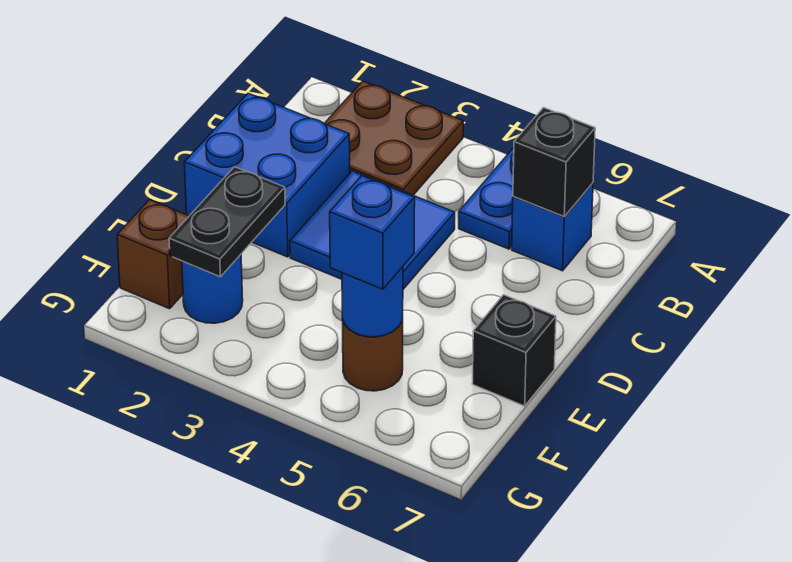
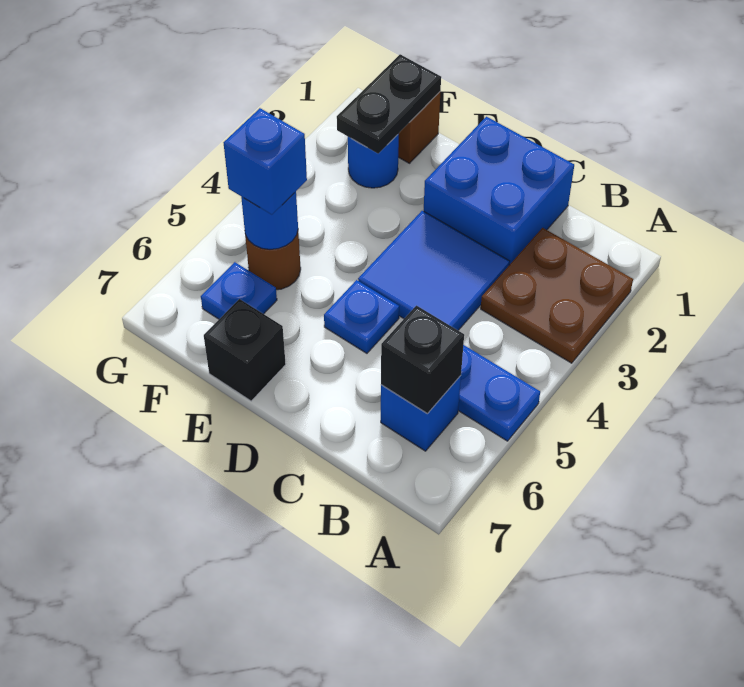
none -> blue 1x1 plate [324,280,399,353]
black 1x2 plate [169,167,285,277] -> black 1x2 plate turned to [337,54,441,153]
none -> blue 1x1 plate [201,262,277,319]

